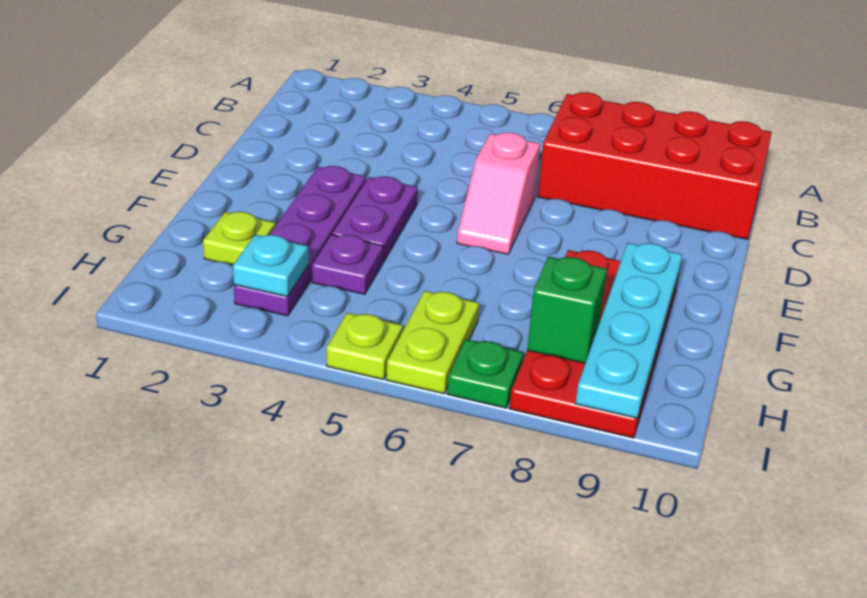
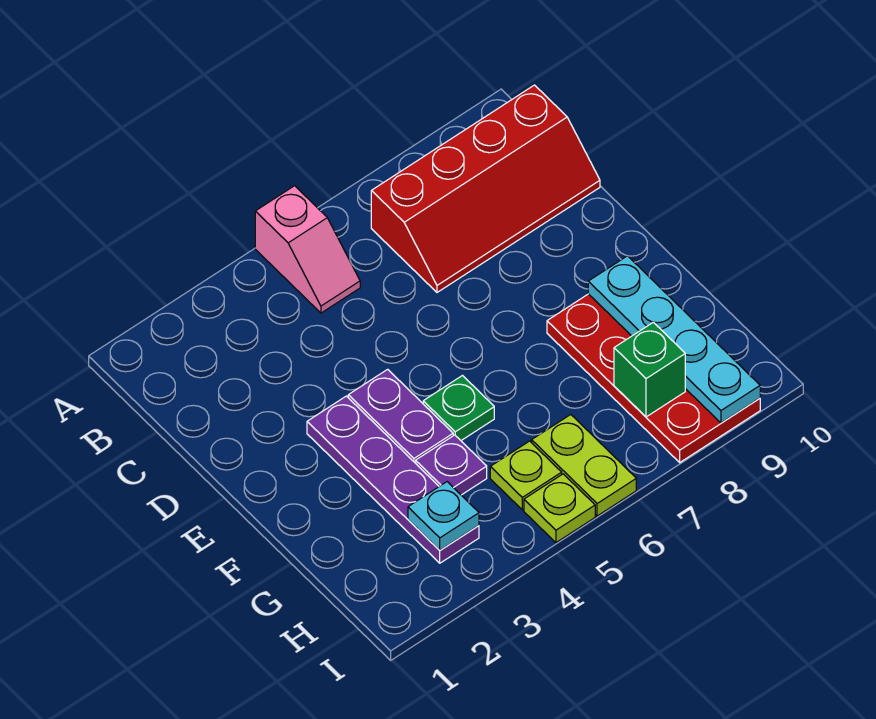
red 2x4 brick [538,92,772,239] -> red 2x4 slope [371,85,600,292]
pink 1x2 slope [457,133,540,254] -> pink 1x2 slope moved to [255,186,360,313]
lime 1x1 plate [203,212,275,265] -> lime 1x1 plate moved to [490,441,562,510]
green 1x1 plate [447,339,523,408] -> green 1x1 plate moved to [423,376,494,440]

